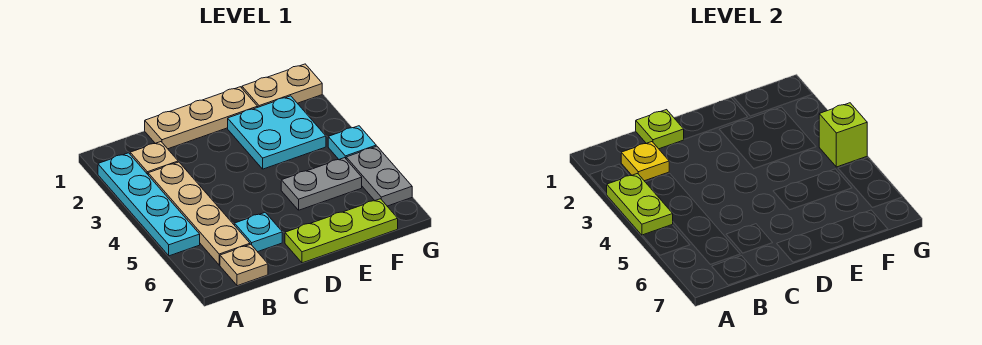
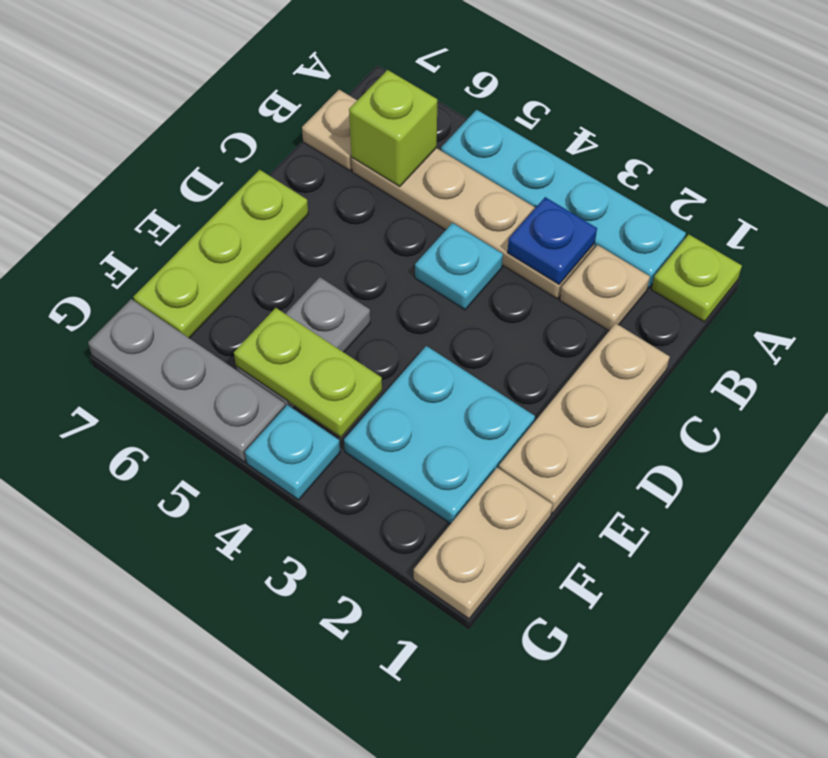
lime 1x2 plate [607,174,673,235] -> lime 1x2 plate moved to [234,308,382,437]
yellow 1x1 plate [621,142,669,181] -> none
none -> blue 1x1 plate [508,197,597,284]
lime 1x1 plate [636,110,684,149] -> lime 1x1 plate moved to [652,235,742,322]
cyan 1x1 plate [235,212,282,252] -> cyan 1x1 plate moved to [415,223,503,310]
lime 1x1 brick [819,103,867,167] -> lime 1x1 brick moved to [349,70,437,187]
grey 1x2 plate [346,146,412,206] -> grey 1x3 plate [88,299,285,462]

